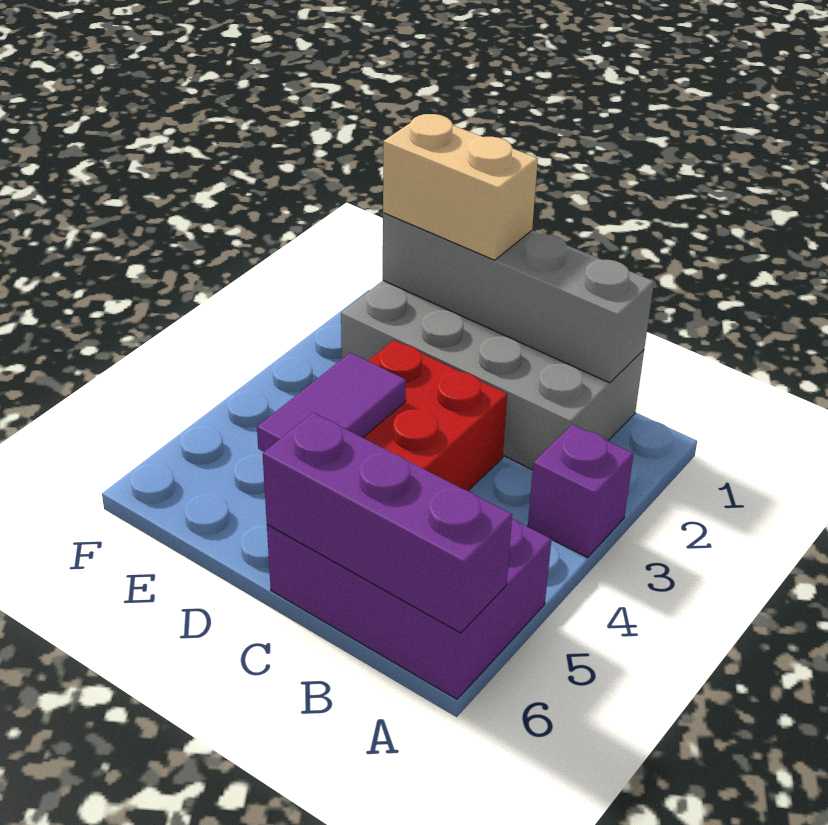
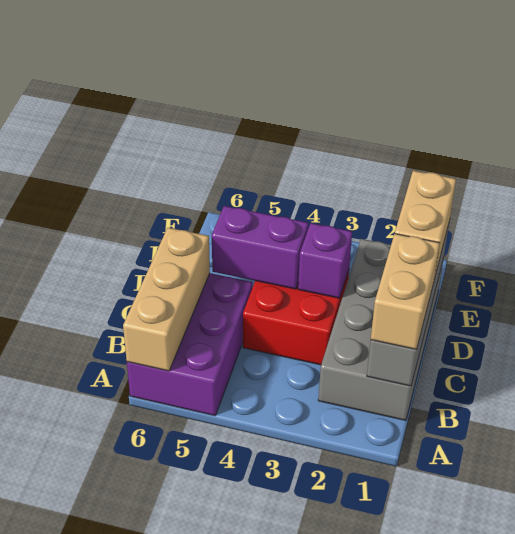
purple 1x1 brick [528,424,634,558] -> purple 1x1 brick moved to [298,223,352,298]
purple 1x3 brick [263,413,512,633] -> tan 1x3 brick [123,228,210,371]
none -> tan 1x2 brick [371,234,440,350]
purple 1x2 tile [257,353,406,452] -> purple 1x2 brick [212,206,308,289]

